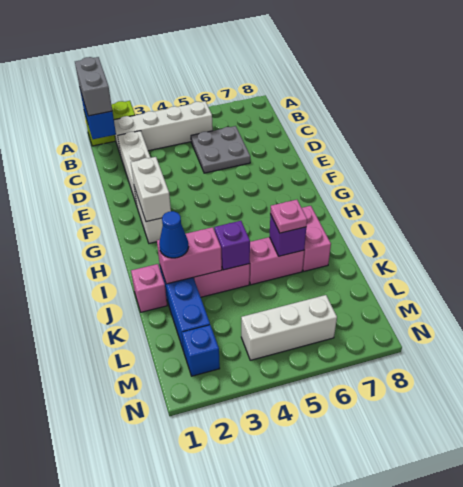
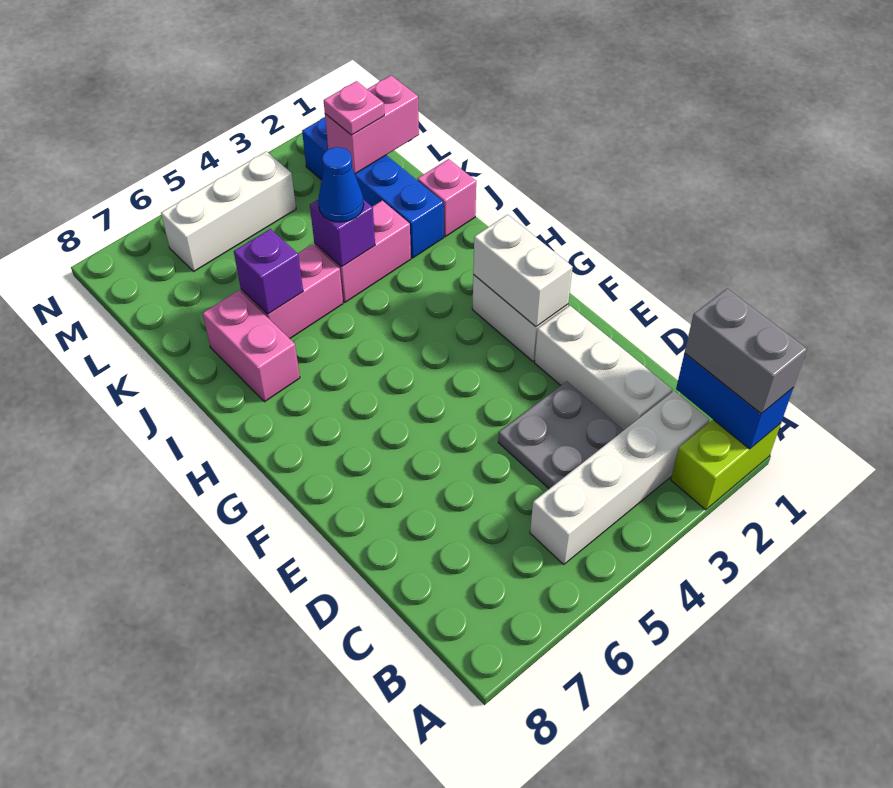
grey 2x2 plate [191,126,250,173] -> grey 2x2 plate moved to [498,381,624,489]
pink 1x2 brick [157,227,222,284] -> pink 1x2 brick moved to [325,75,419,174]
blue 1x1 cone [159,211,188,258] -> blue 1x1 cone moved to [318,147,364,222]
pink 1x1 plate [270,200,307,233] -> pink 1x1 plate moved to [324,81,384,135]

